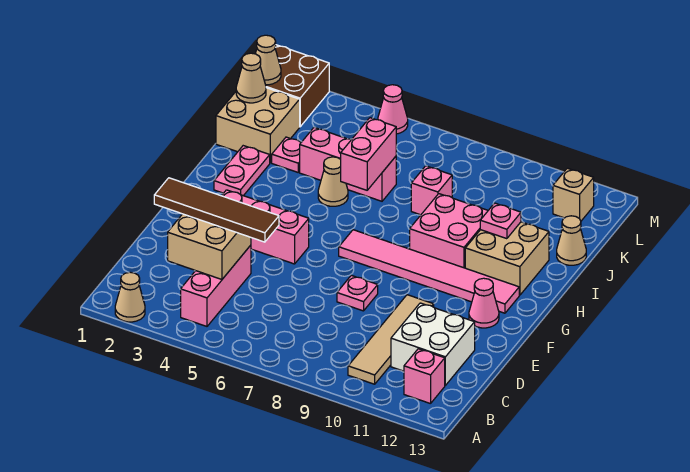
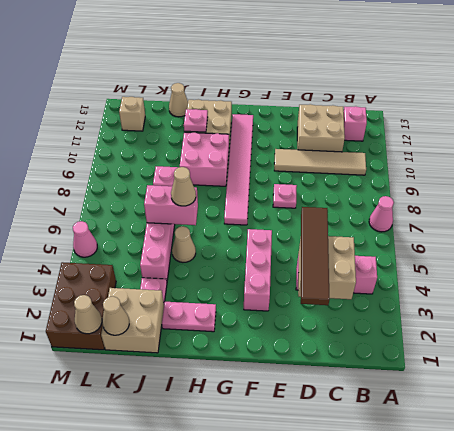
tan 1x1 cone [115,272,145,322] -> tan 1x1 cone moved to [171,167,196,206]
white 2x2 brick [391,303,475,385] -> tan 2x2 brick [297,104,345,152]
pink 1x1 cone [469,278,499,328] -> pink 1x1 cone moved to [369,196,394,232]
brown 2x2 brick [266,45,329,127] -> brown 2x3 brick [46,262,116,350]

